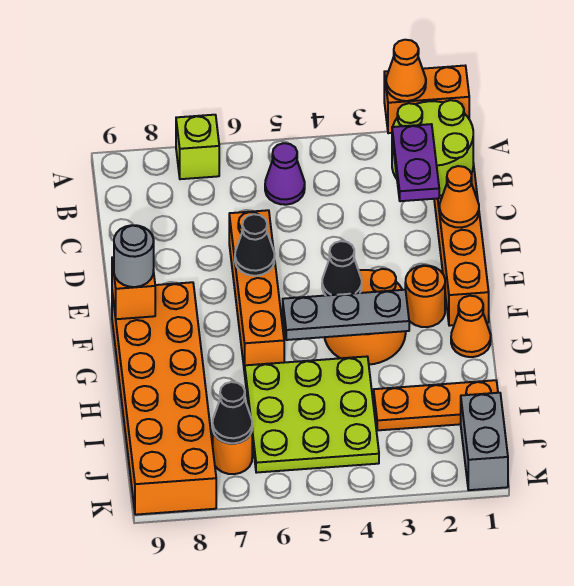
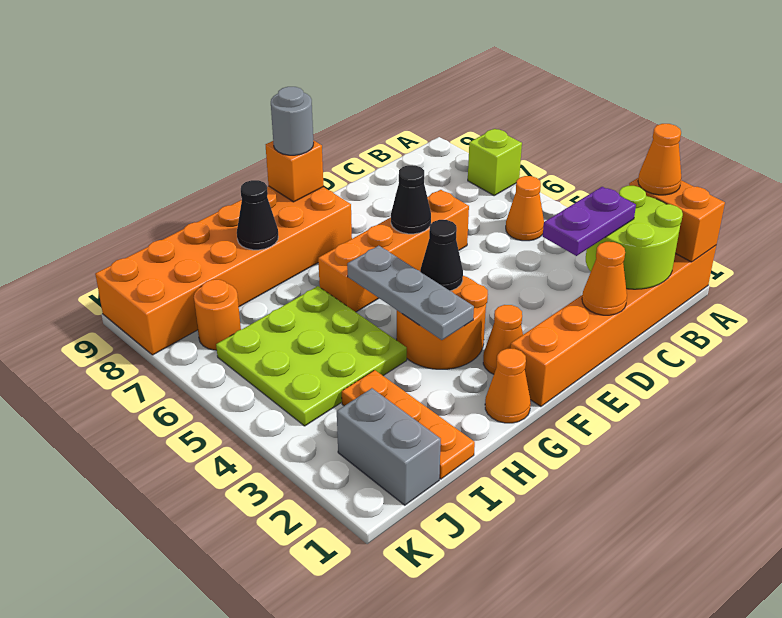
purple 1x1 cone [265,143,305,205] -> orange 1x1 cone [506,176,544,241]
orange 1x1 round brick [405,265,445,327] -> orange 1x1 cone [483,305,523,374]
grey 1x2 brick [461,393,508,490] -> grey 1x2 brick turned to [337,388,441,505]
black 1x1 cone [213,382,252,443] -> black 1x1 cone moved to [237,180,278,250]

